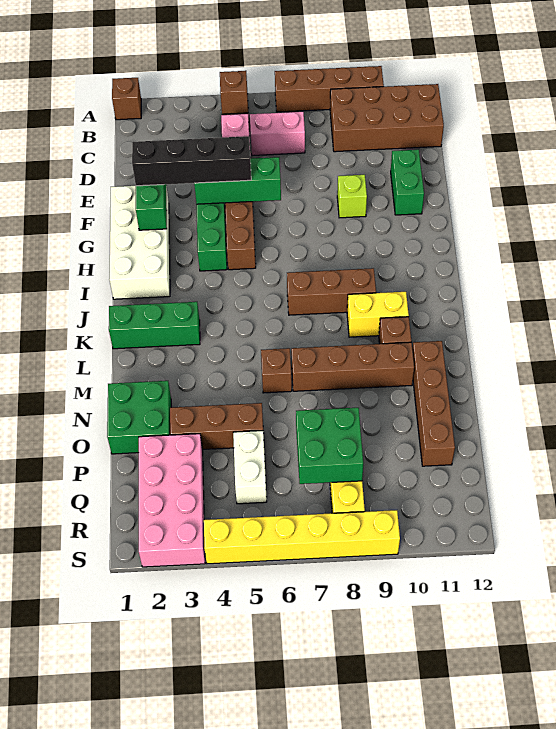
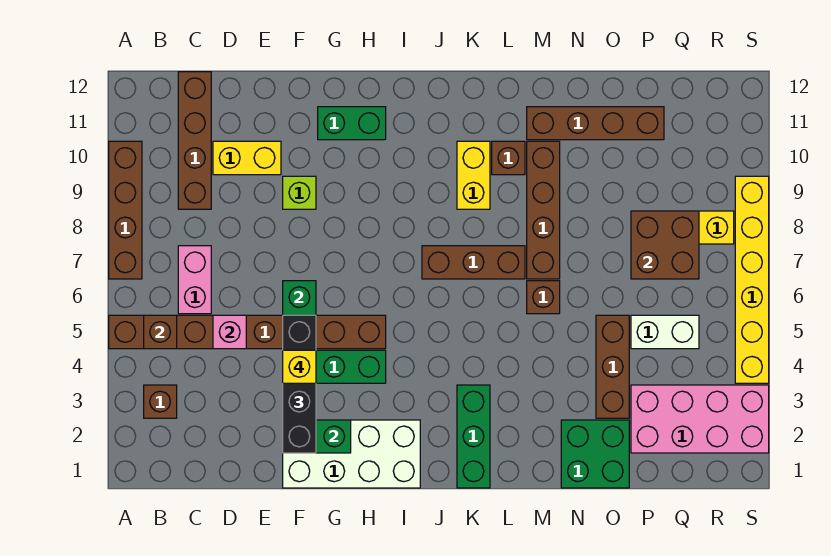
brown 1x1 brick [112,78,141,120] -> brown 1x1 brick moved to [144,385,177,418]
brown 2x4 brick [330,84,444,152] -> brown 1x4 brick [178,72,211,209]
none -> yellow 1x2 brick [213,141,281,175]
green 1x2 brick [391,150,424,215] -> green 1x2 brick moved to [318,107,386,140]
none -> yellow 1x1 brick [283,350,316,383]
brown 1x3 brick [287,268,376,315] -> brown 1x3 brick turned to [422,246,525,279]
green 2x2 brick [296,408,363,484] -> brown 2x2 brick [631,211,699,279]

